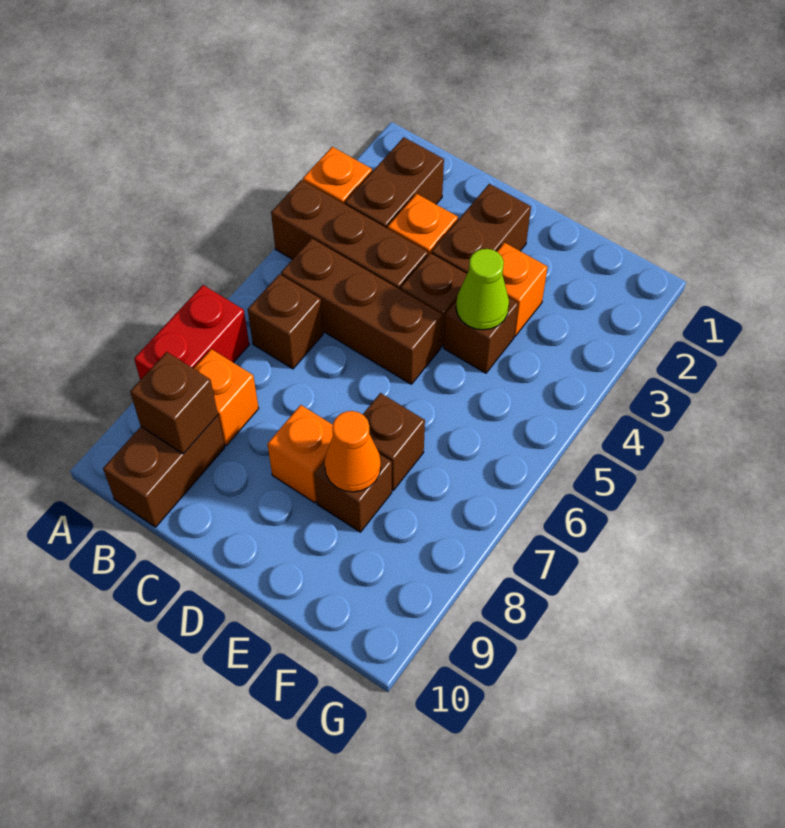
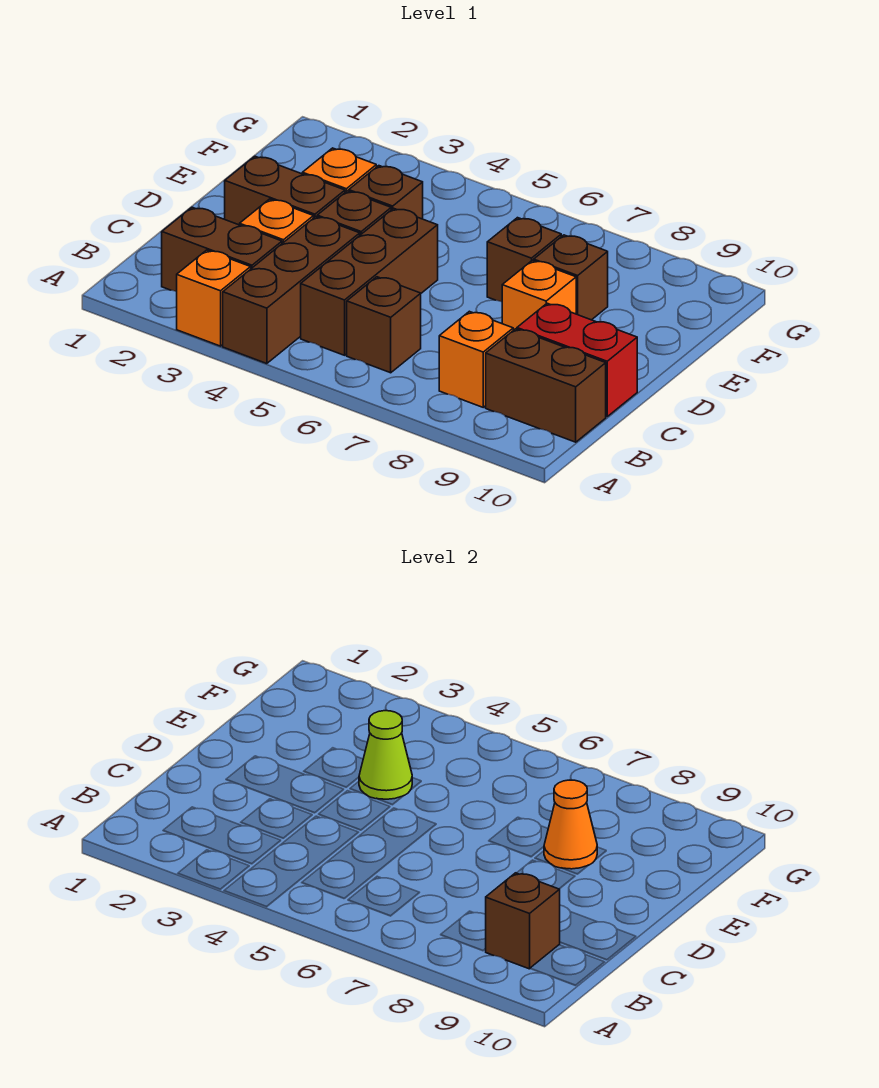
red 1x2 brick [134,285,249,380] -> red 1x2 brick moved to [517,303,637,417]

